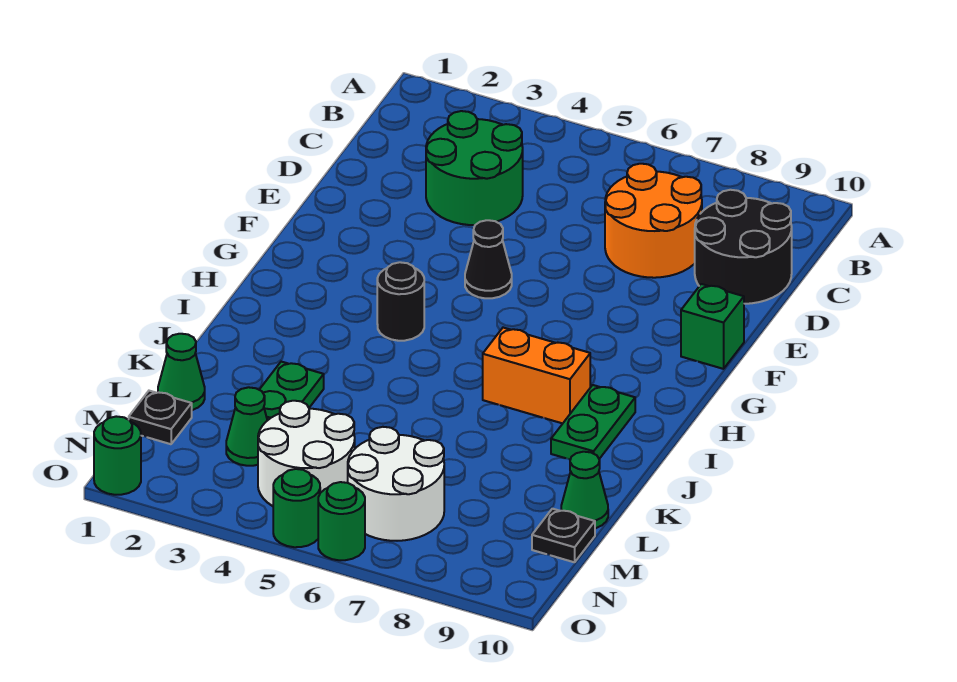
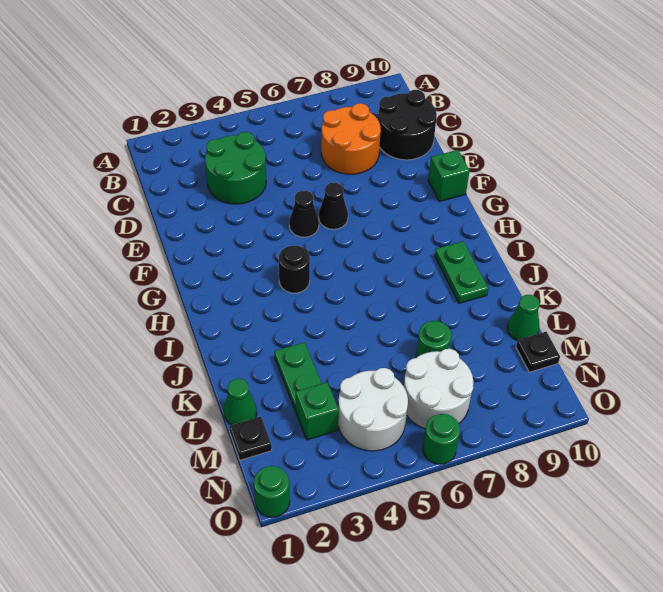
none -> black 1x1 cone [319,183,348,229]
orange 1x2 brick [483,328,590,423] -> none
green 1x1 cone [226,387,267,466] -> green 1x1 brick [296,382,339,440]
green 1x1 round brick [273,469,320,547] -> green 1x1 round brick moved to [416,321,451,357]

